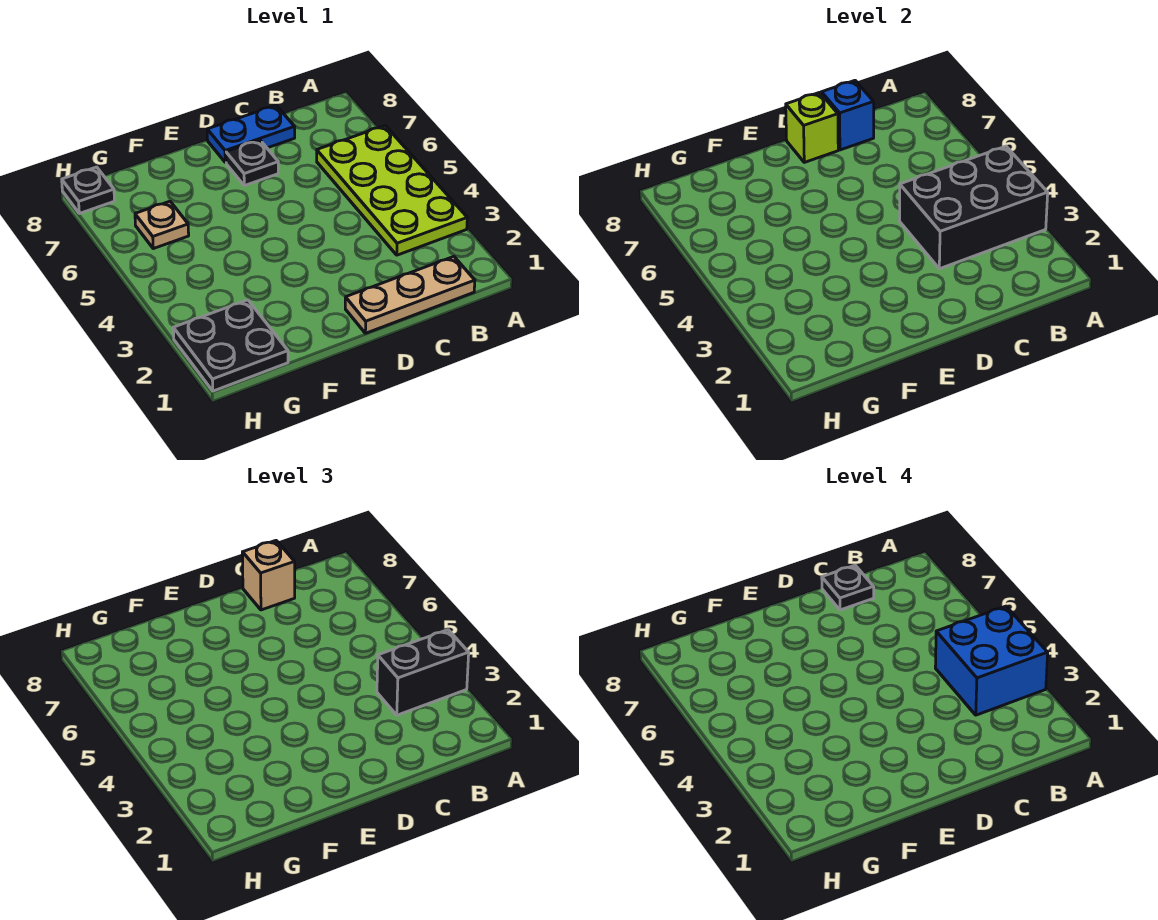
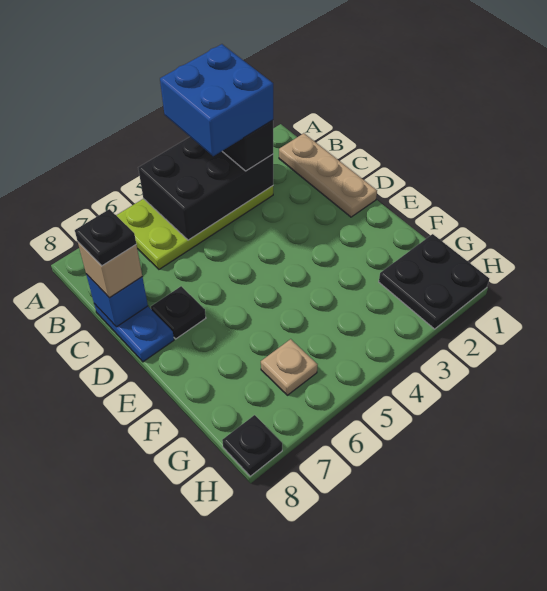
black 2x3 brick [899,146,1048,269] -> black 2x3 brick turned to [138,137,273,240]
lime 1x1 brick [786,92,838,162] -> none

